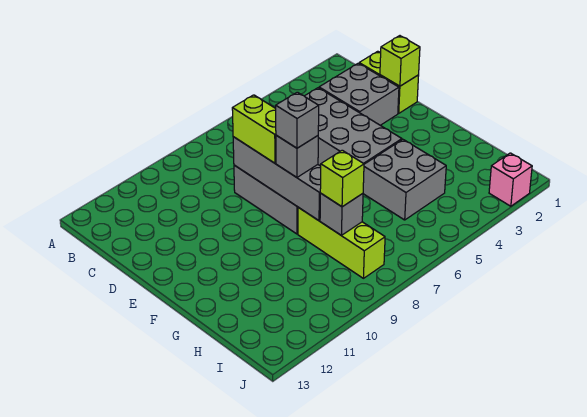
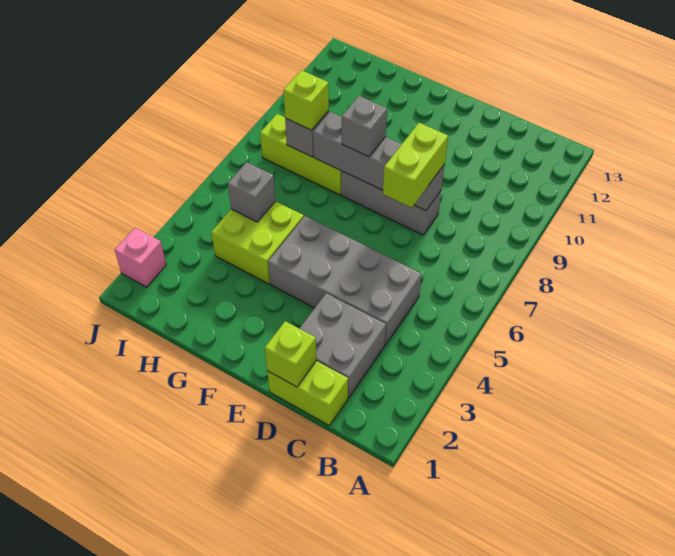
lime 1x2 brick [232,95,276,163] -> lime 1x2 brick turned to [383,123,448,208]
grey 1x1 brick [276,92,319,148] -> grey 1x1 brick moved to [228,162,275,222]
grey 2x2 brick [363,140,446,220] -> lime 2x2 brick [211,201,304,284]

